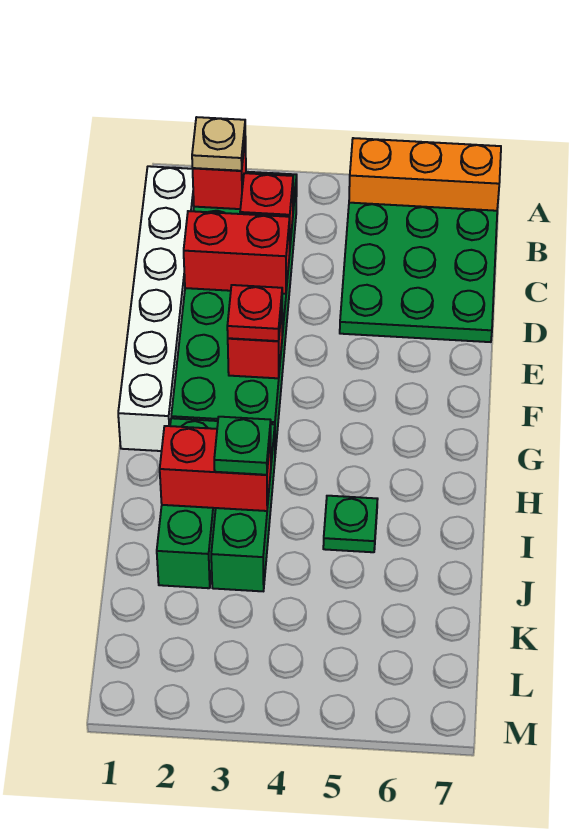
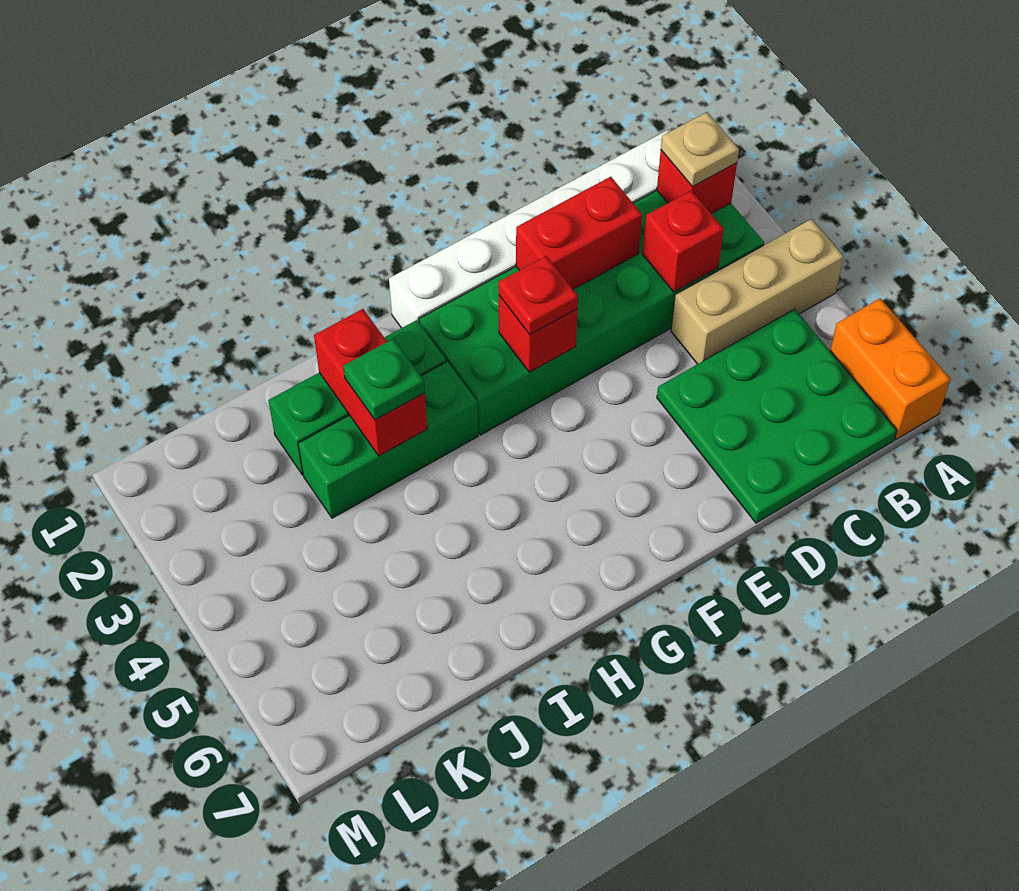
none -> tan 1x3 brick [671,219,844,364]
orange 1x3 brick [349,138,501,211] -> orange 1x2 brick [830,298,951,440]
red 1x2 brick [184,211,290,294] -> red 1x2 brick turned to [516,177,642,289]
green 1x1 plate [323,496,378,552] -> none

